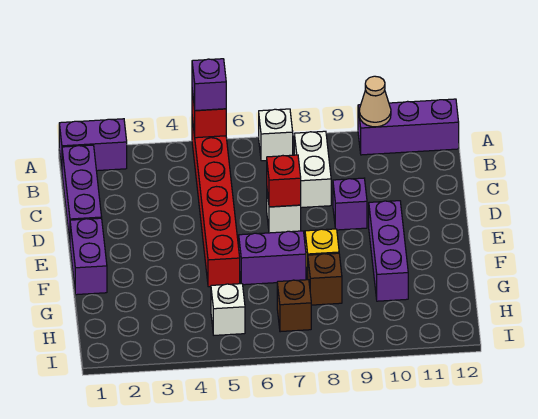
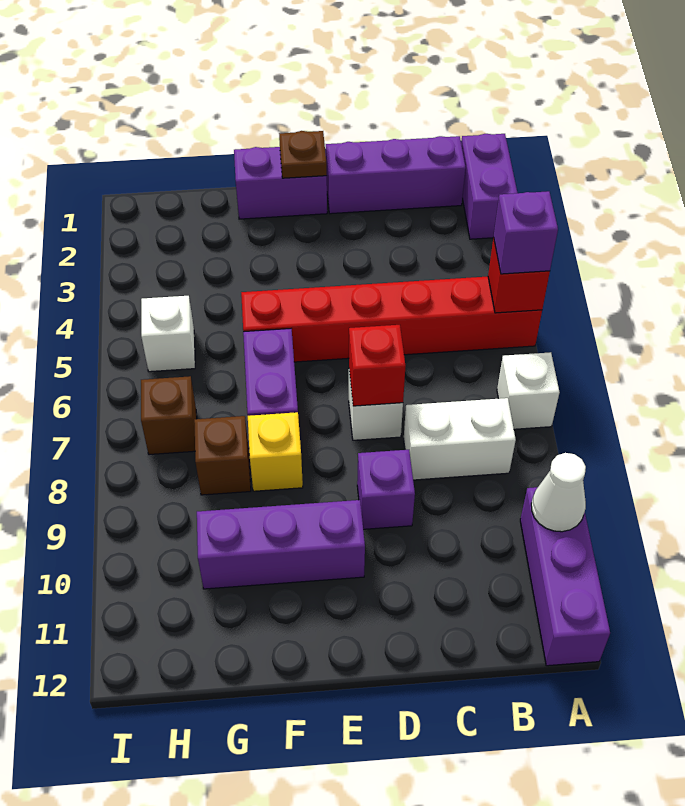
tan 1x1 cone [359,76,391,127] -> white 1x1 cone [531,453,586,532]
none -> brown 1x1 plate [279,131,327,178]

